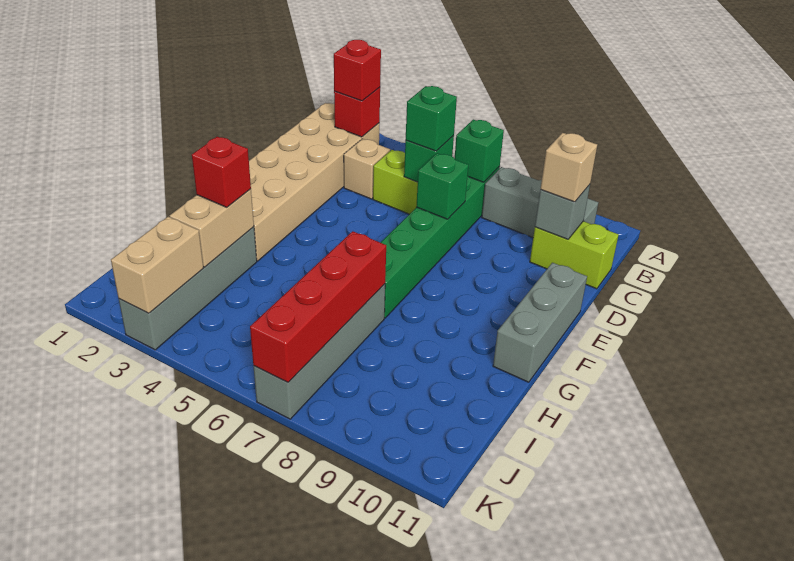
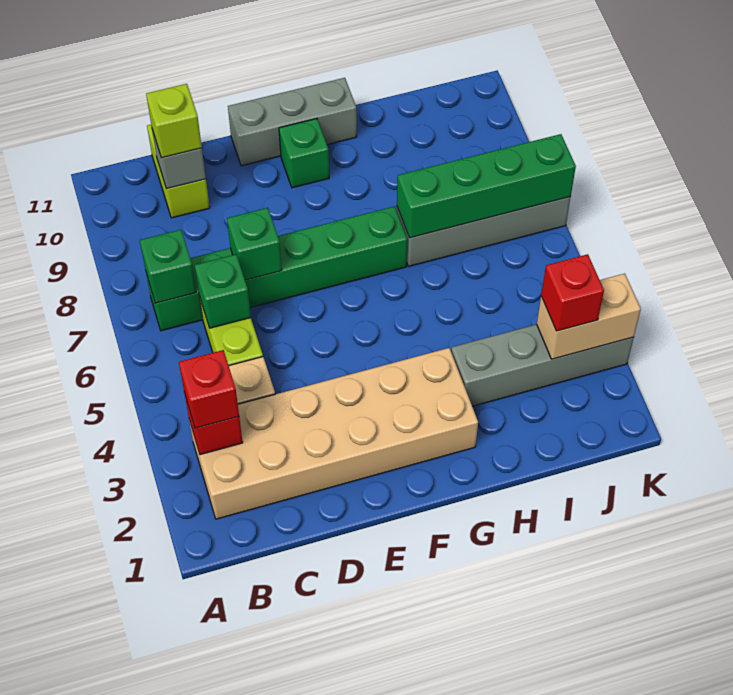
grey 1x3 brick [482,167,598,238] -> none
green 1x1 brick [406,86,457,151] -> green 1x1 brick moved to [279,119,329,188]
tan 1x1 brick [541,133,597,202] -> lime 1x1 brick [146,84,202,158]
tan 1x2 brick [170,189,254,267] -> none
red 1x1 brick [192,137,251,207] -> red 1x1 brick moved to [541,254,604,331]
red 1x4 brick [250,231,386,382] -> green 1x4 brick [397,134,576,238]

